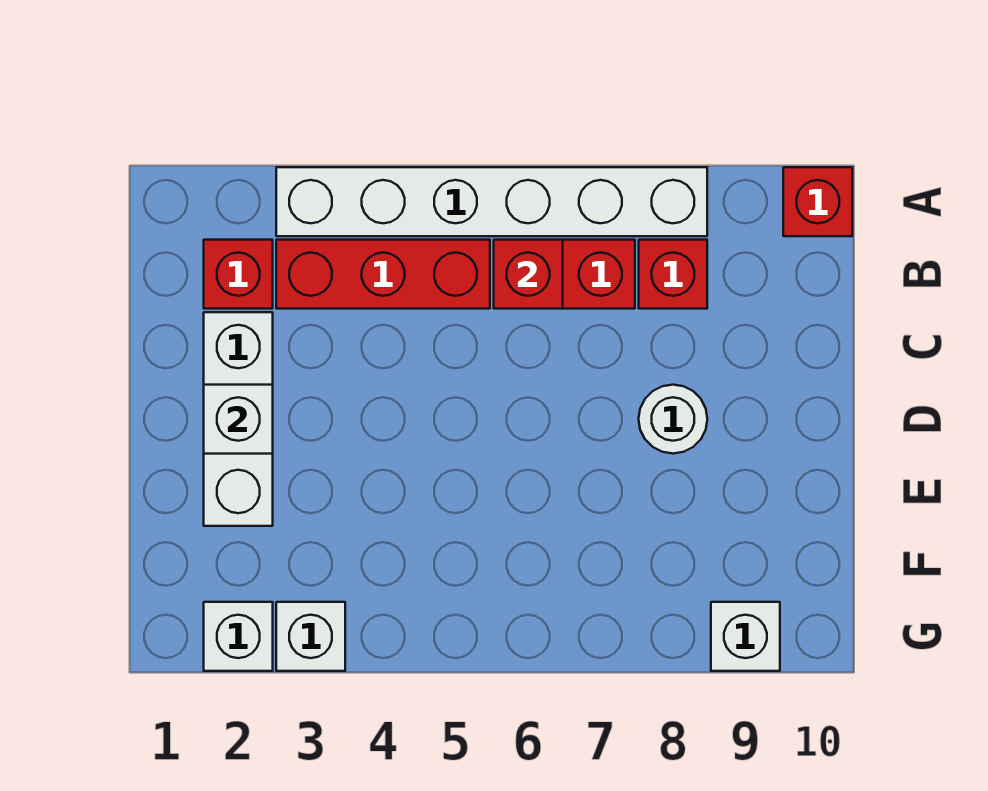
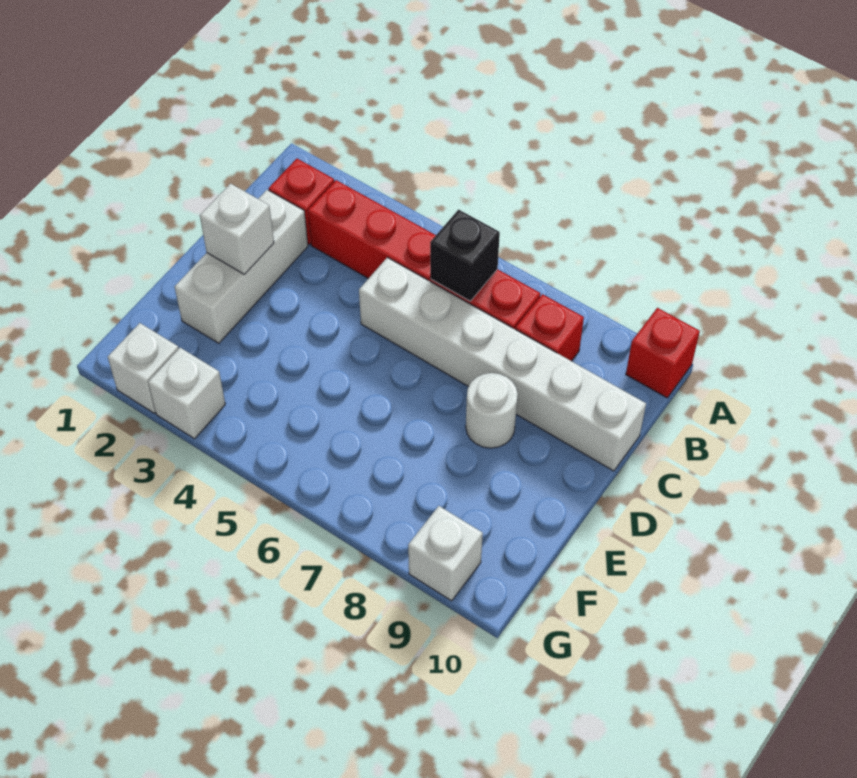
white 1x6 brick [276,167,707,236] -> white 1x6 brick moved to [359,257,646,471]
red 1x1 brick [494,240,563,309] -> black 1x1 brick [430,210,500,301]

